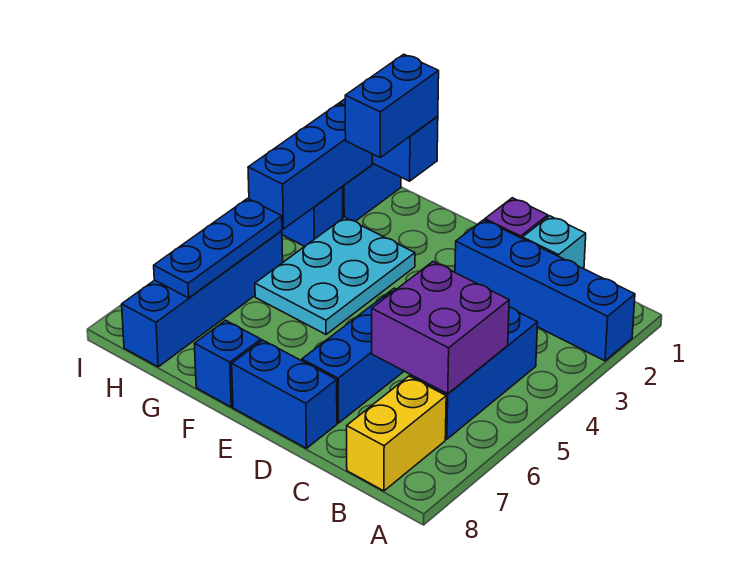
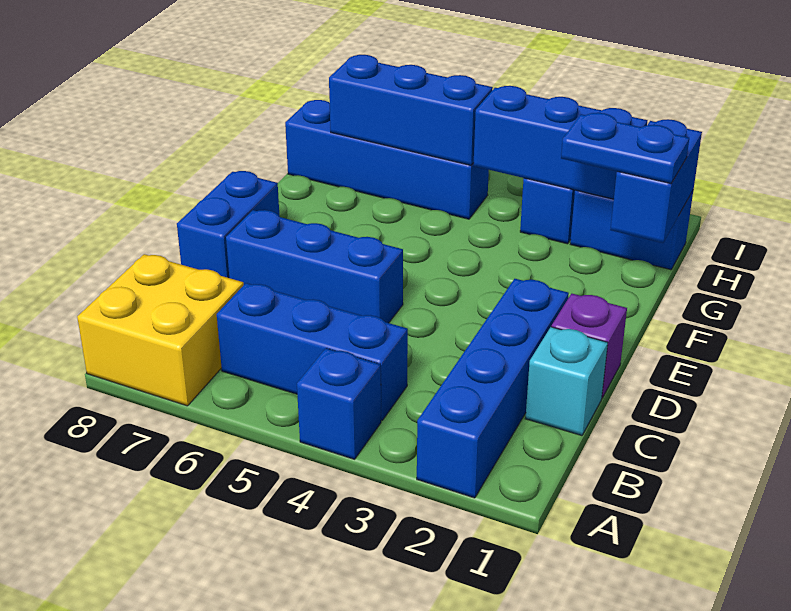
purple 2x2 brick [372,262,509,394] -> none
yellow 1x2 brick [347,376,446,491] -> yellow 2x2 brick [77,254,244,406]
cyan 2x3 plate [255,217,415,334] -> none
blue 1x1 brick [194,320,261,407] -> blue 1x1 brick moved to [297,348,381,459]
blue 1x2 brick [345,54,439,157] -> blue 1x2 plate [561,113,689,184]
blue 1x3 plate [154,199,282,298] -> blue 1x3 brick [329,55,493,165]

